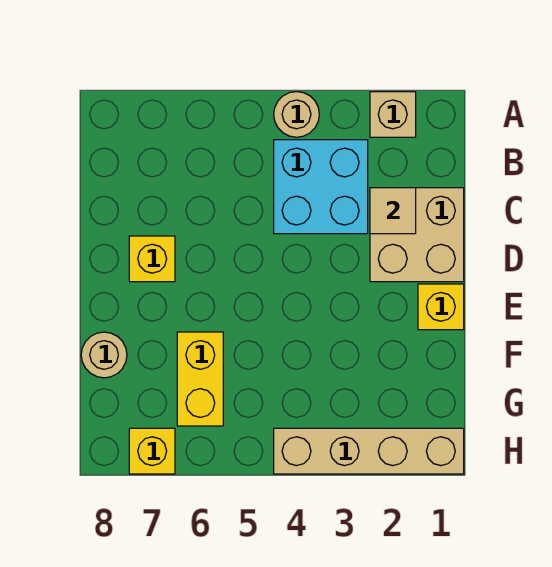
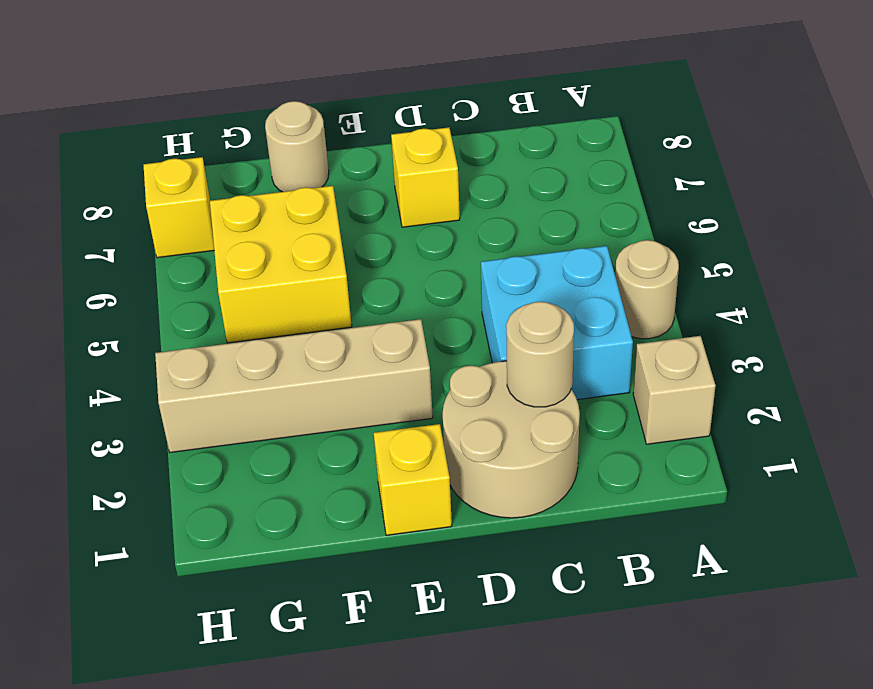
tan 2x2 brick [370,188,464,282] -> tan 2x2 round brick [443,361,580,518]
tan 1x1 tile [370,188,416,234] -> tan 1x1 round brick [506,302,574,407]
yellow 1x2 brick [177,332,223,426] -> yellow 2x2 brick [210,186,352,343]
tan 1x4 brick [274,428,464,474] -> tan 1x4 brick turned to [155,319,433,452]

